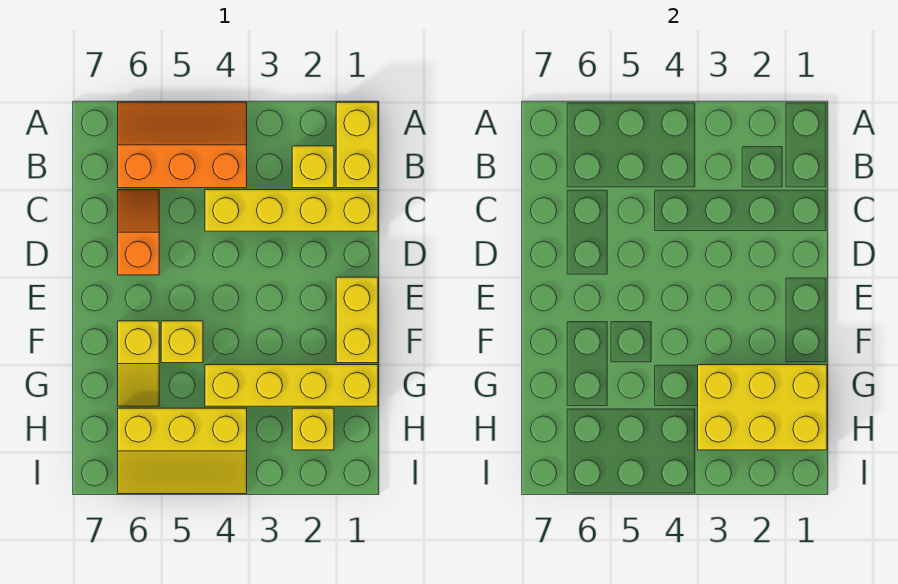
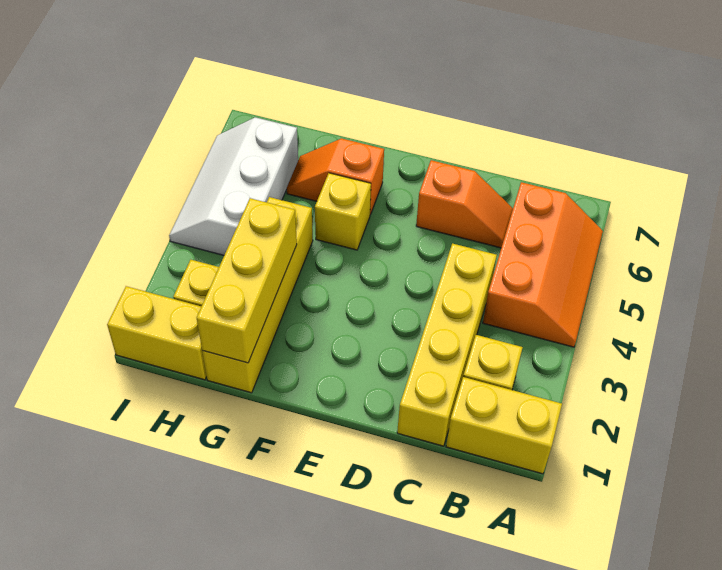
yellow 1x2 brick [336,277,378,363] -> yellow 1x2 brick moved to [107,286,207,380]
yellow 1x2 slope [118,321,159,406] -> orange 1x2 slope [287,138,384,215]
yellow 2x3 brick [698,365,827,450] -> yellow 1x3 brick [197,198,297,363]
yellow 2x3 slope [118,408,247,494] -> white 2x3 slope [169,117,298,255]

